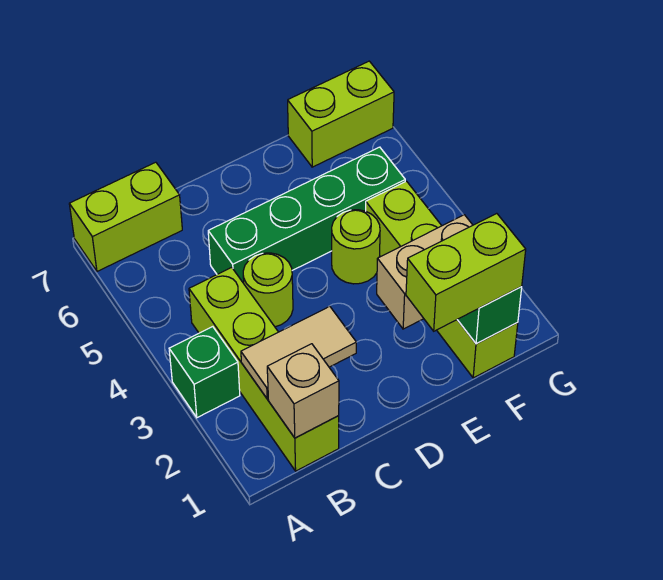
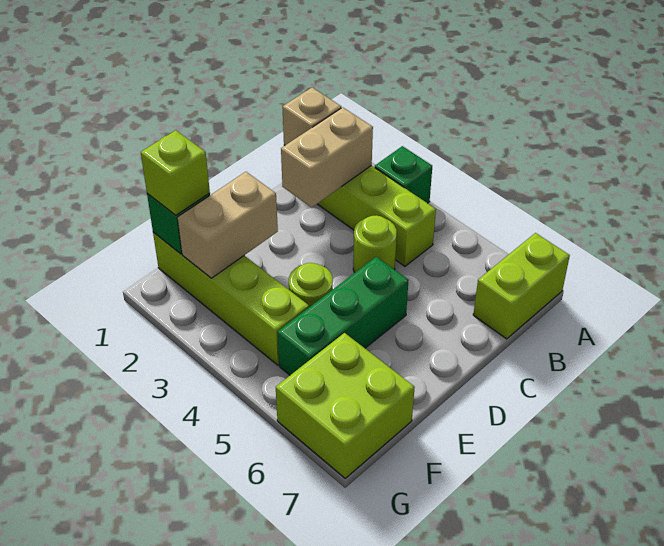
tan 1x2 tile [241,306,356,399] -> tan 1x2 brick [281,107,373,207]
green 1x4 brick [208,147,405,283] -> green 1x3 brick [278,257,409,375]
lime 1x2 brick [406,213,526,331] -> lime 1x1 brick [141,130,210,215]
lime 1x2 brick [288,61,394,167] -> lime 2x2 brick [276,333,415,478]

